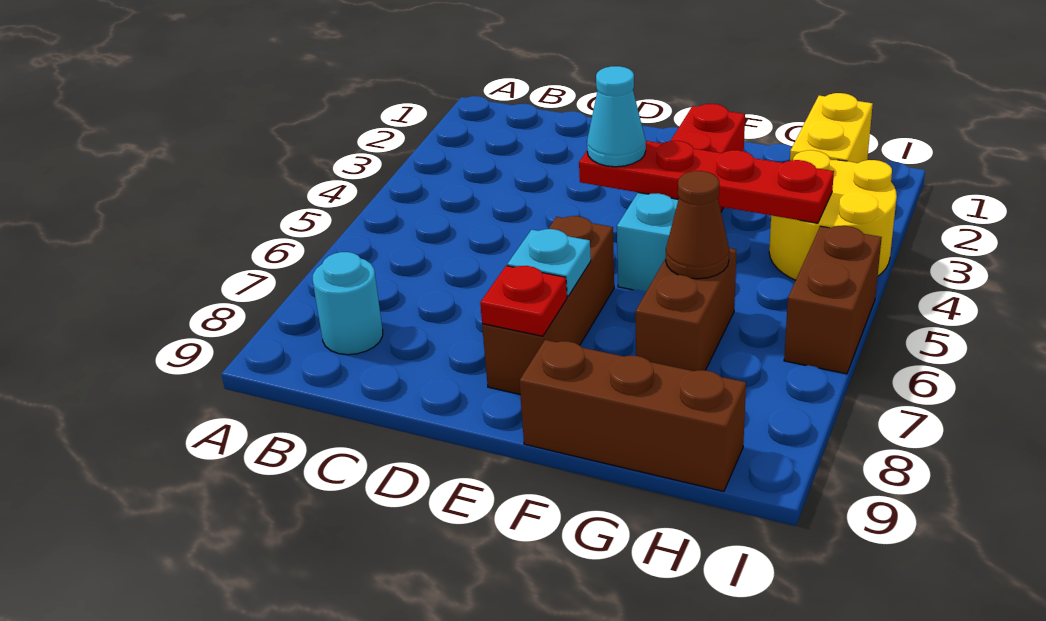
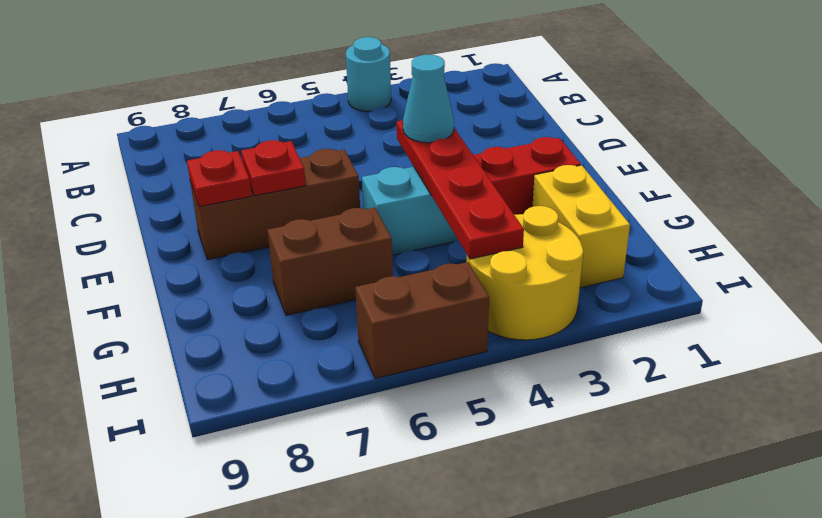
cyan 1x1 round brick [313,252,383,355] -> cyan 1x1 round brick moved to [346,37,391,111]
cyan 1x1 plate [507,229,591,297] -> red 1x1 plate [241,140,306,196]
brown 1x3 brick [519,340,746,491] -> none
brown 1x1 cone [666,171,729,279] -> none
yellow 1x2 brick [790,93,873,163] -> yellow 1x2 brick turned to [532,165,630,288]

